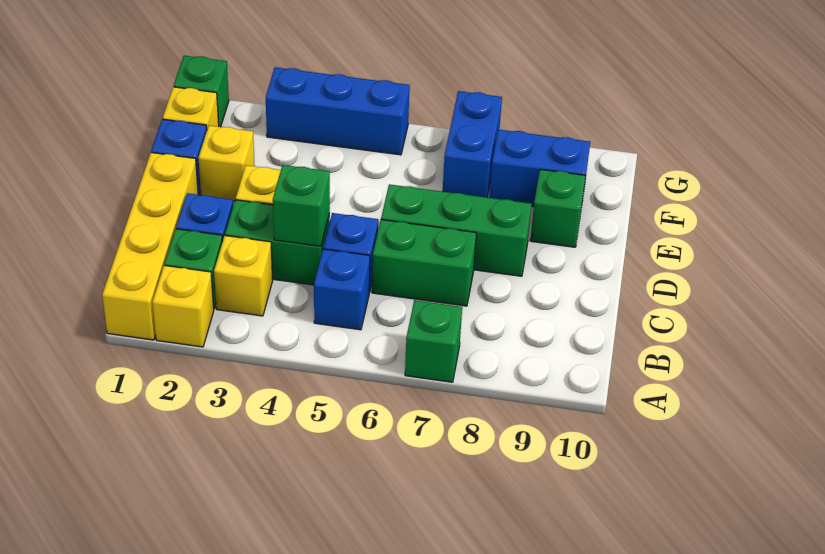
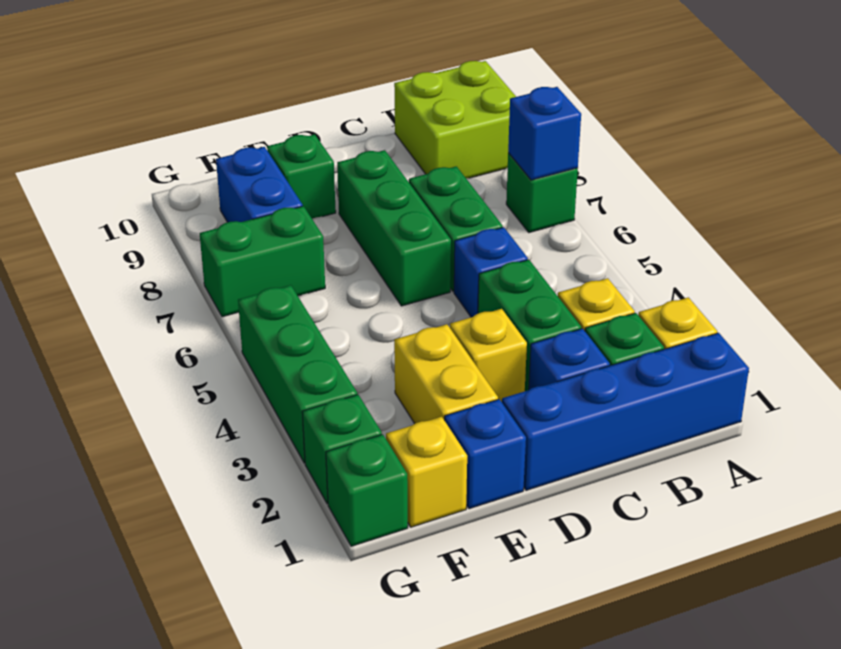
yellow 1x4 brick [102,153,198,340] -> blue 1x4 brick [502,333,749,490]
none -> lime 2x2 brick [394,61,516,178]
blue 1x1 brick [314,249,370,330] -> blue 1x1 brick moved to [508,87,581,180]
green 1x1 brick [273,165,330,246] -> green 1x1 brick moved to [302,395,382,504]
yellow 1x1 brick [198,125,255,201] -> yellow 1x2 brick [394,324,498,424]
blue 1x2 brick [443,91,502,197] -> green 1x2 brick [200,206,325,317]
blue 1x3 brick [266,67,410,155] -> green 1x3 brick [238,285,357,463]

